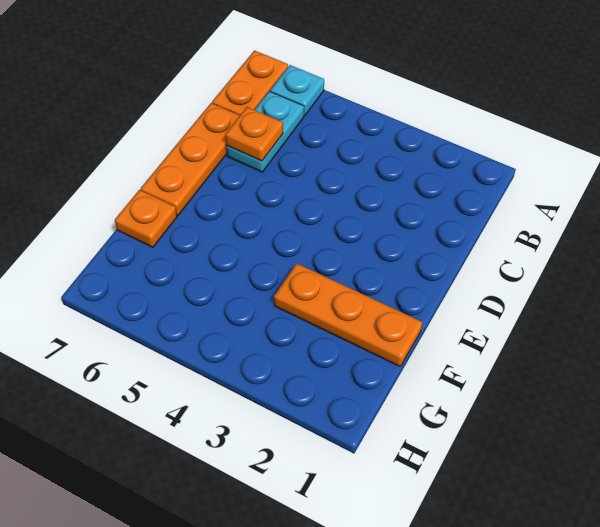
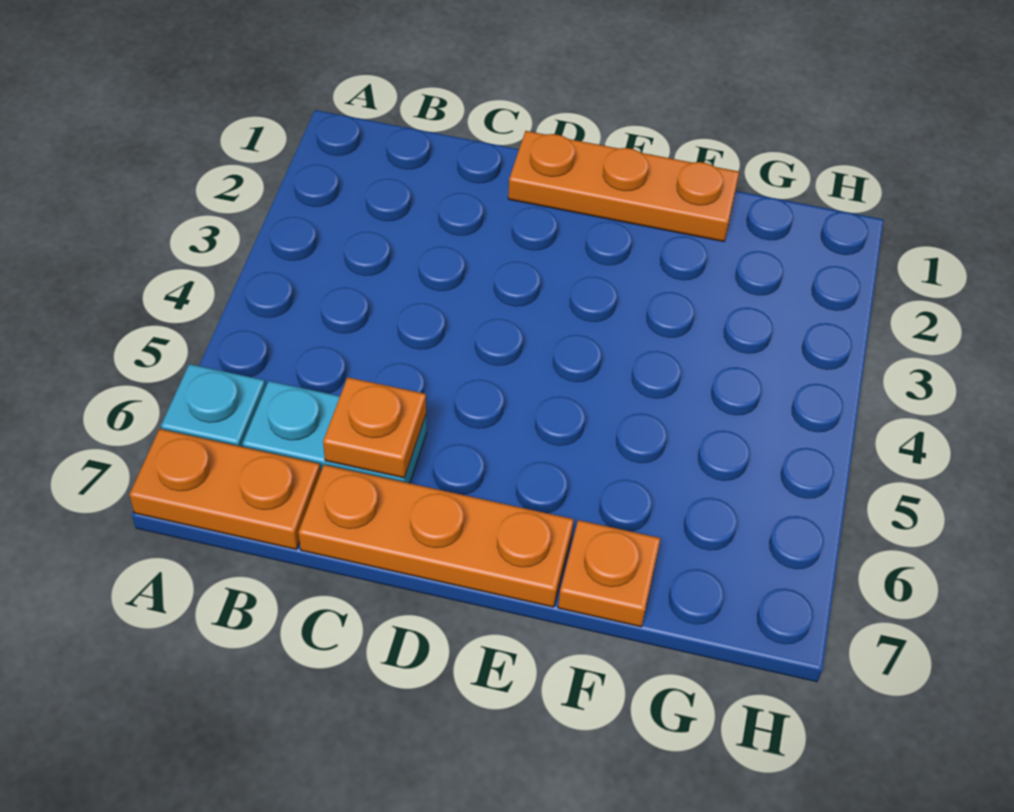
orange 1x3 plate [274,263,422,366] -> orange 1x3 plate turned to [508,131,739,242]

